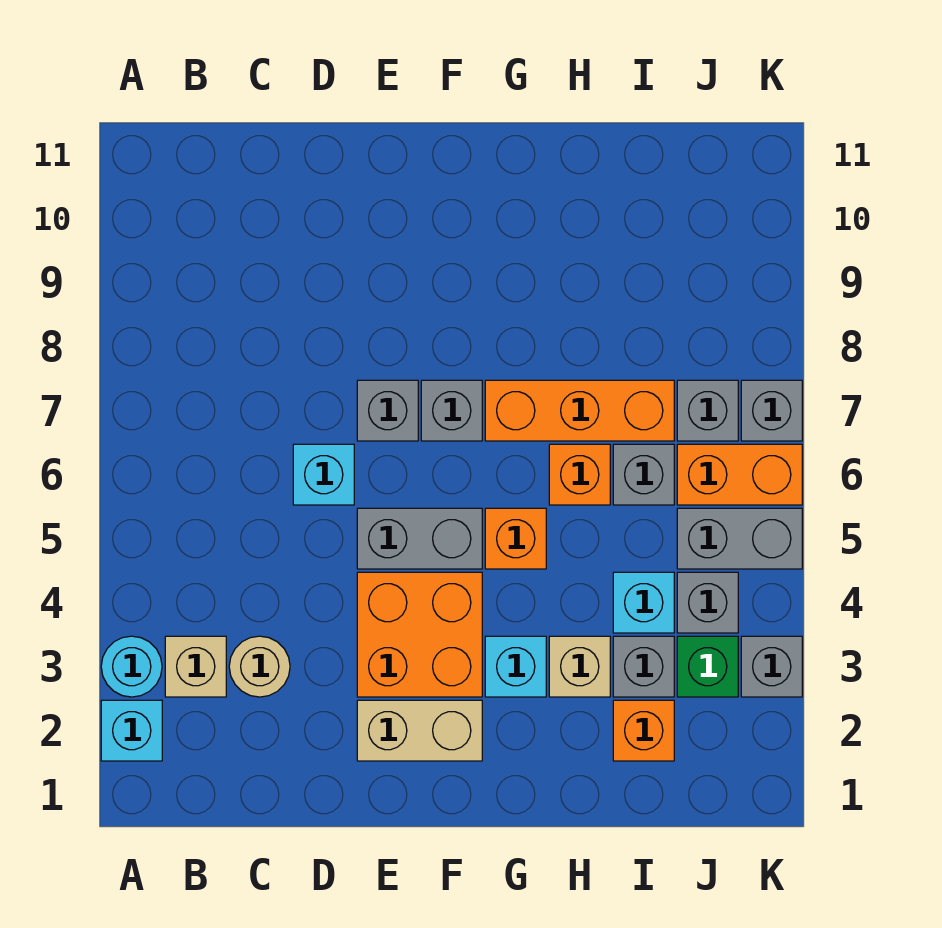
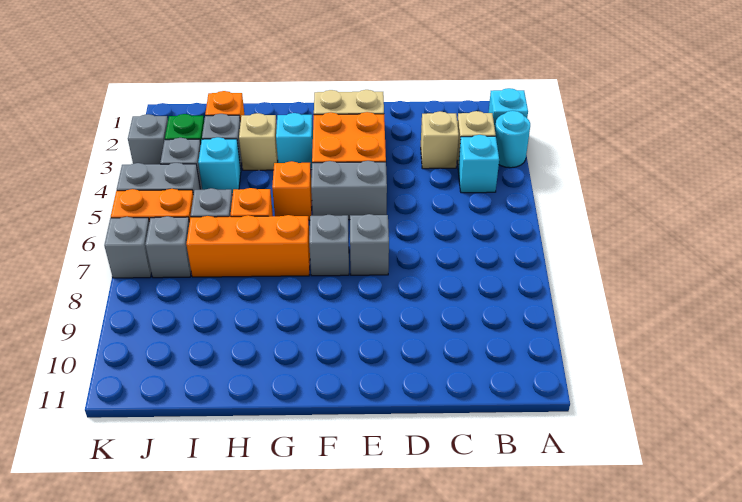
tan 1x1 round brick [229,636,290,697] -> tan 1x1 brick [421,111,459,169]
cyan 1x1 brick [293,444,354,505] -> cyan 1x1 brick moved to [458,135,499,193]

